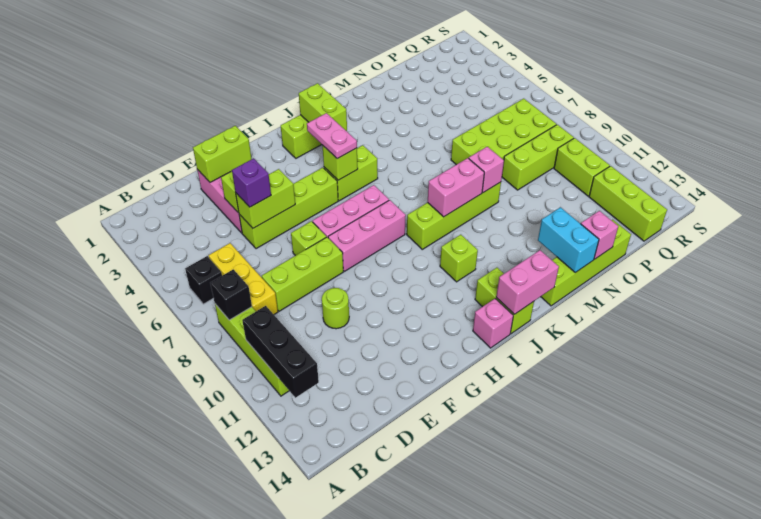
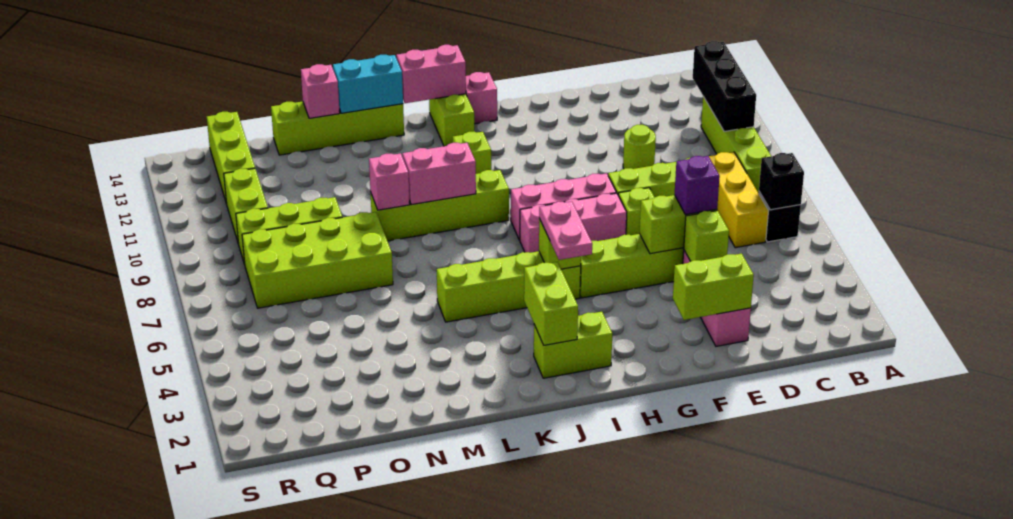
black 1x1 brick [210,269,252,320] -> black 1x1 brick moved to [759,153,804,210]
lime 1x2 brick [324,145,378,201] -> lime 1x4 brick [437,251,581,322]
cyan 1x2 brick [538,207,599,273] -> cyan 1x2 brick turned to [333,55,403,113]

